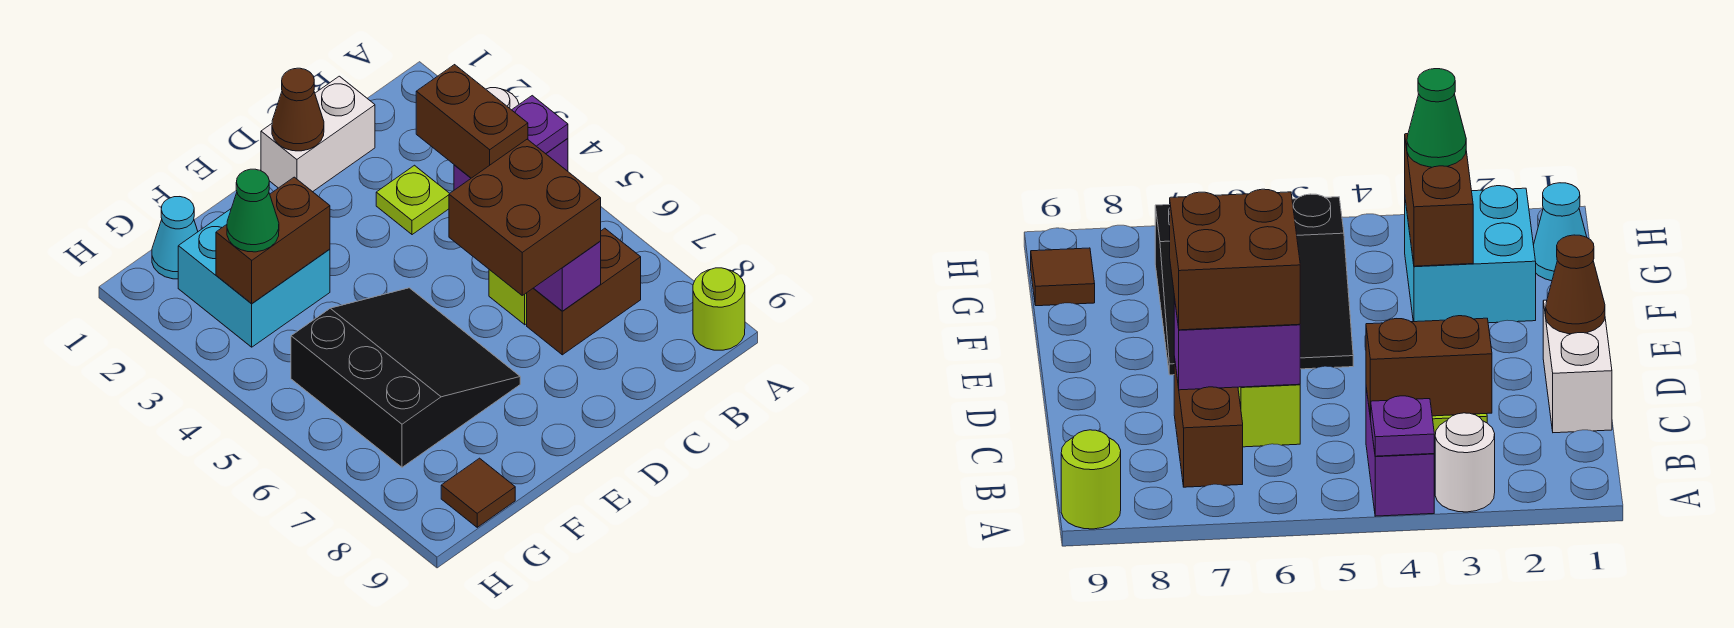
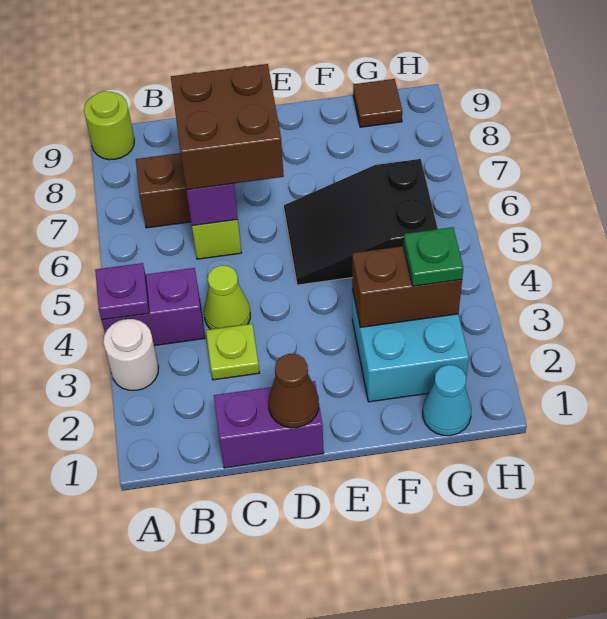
brown 1x2 brick [416,65,528,178] -> none
white 1x2 brick [261,76,375,192] -> purple 1x2 brick [214,381,324,468]
none -> lime 1x1 cone [204,265,250,329]
black 3x3 slope [291,288,520,467] -> black 2x3 slope [284,159,438,285]
green 1x1 cone [227,169,279,252] -> green 1x1 plate [404,227,463,286]

